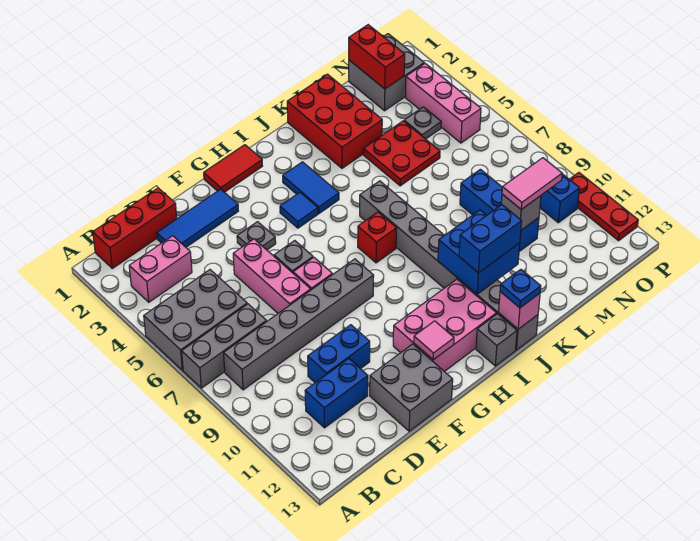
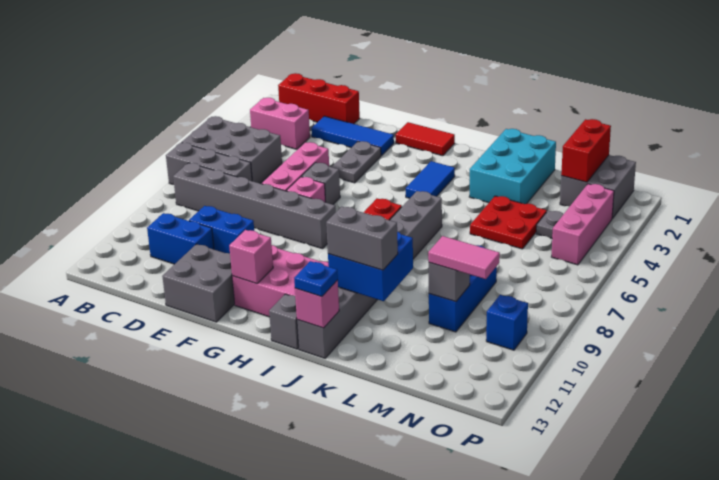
grey 1x1 plate [237,222,276,250] -> grey 1x2 plate [332,141,381,183]
pink 1x1 tile [414,321,454,360] -> pink 1x1 brick [229,230,273,284]
blue 1x1 tile [280,192,318,228] -> none
blue 1x2 brick [459,205,522,273] -> grey 1x2 brick [326,207,398,270]
red 2x3 brick [287,74,382,168] -> cyan 2x3 brick [469,129,556,204]
red 1x3 plate [569,173,638,241] -> none

